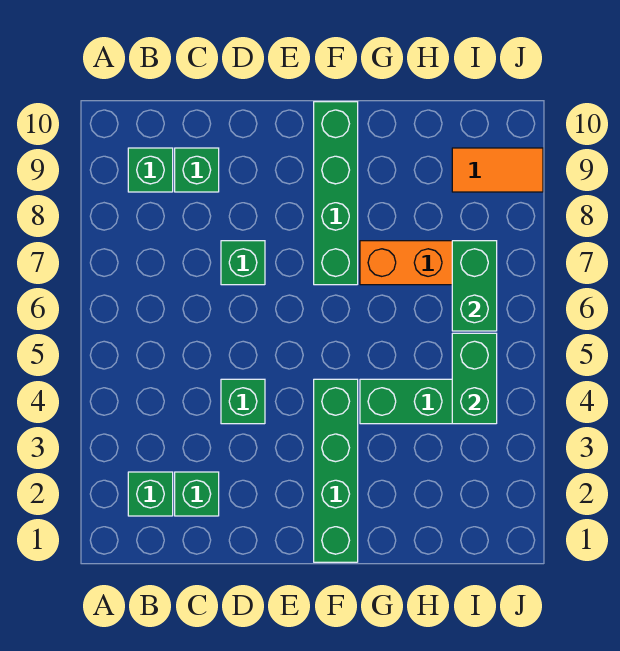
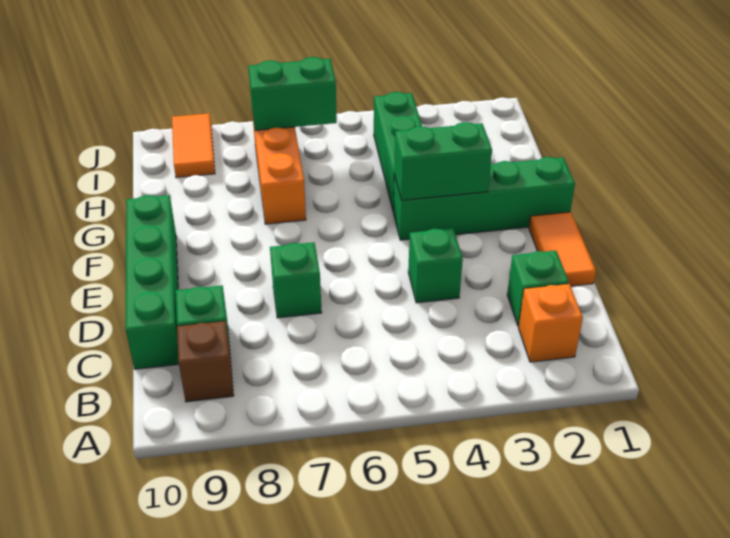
green 1x1 brick [128,472,173,516] -> orange 1x1 brick [519,284,583,362]
green 1x1 brick [128,148,173,192] -> brown 1x1 brick [177,321,234,402]
none -> orange 1x2 tile [529,212,596,286]
green 1x4 brick [314,102,358,285] -> green 1x4 brick turned to [126,195,179,369]
green 1x2 brick [452,333,497,424] -> green 1x2 brick moved to [394,122,492,200]

